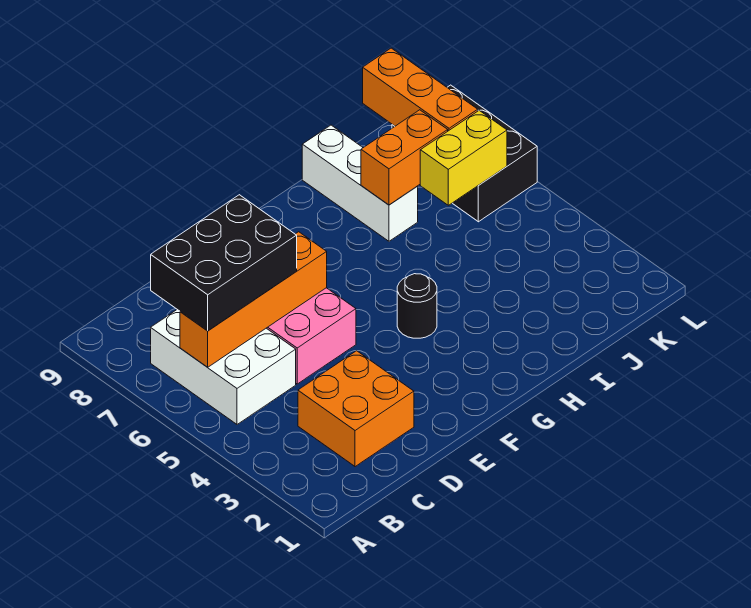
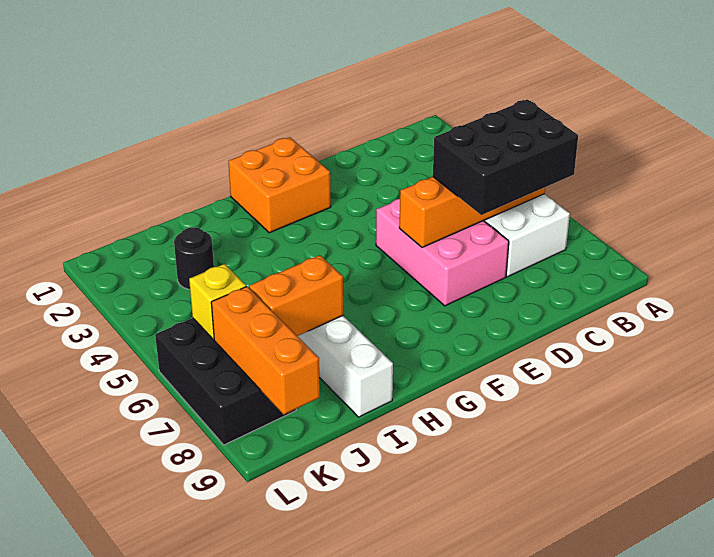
orange 2x2 brick [298,351,414,467] -> orange 2x2 brick moved to [228,137,331,233]
black 1x1 round brick [397,274,437,338] -> black 1x1 round brick moved to [174,227,214,290]
yellow 1x2 brick [420,110,507,205] -> yellow 1x1 brick [189,264,246,340]

